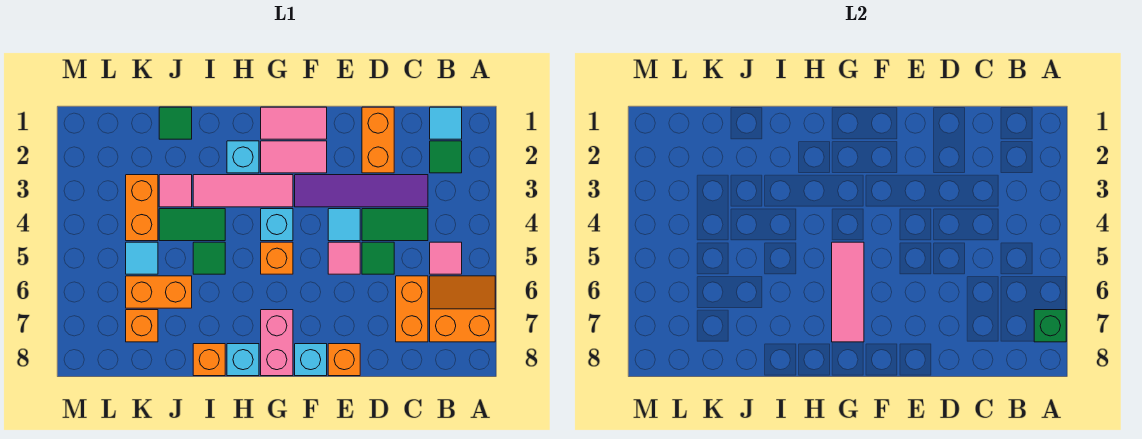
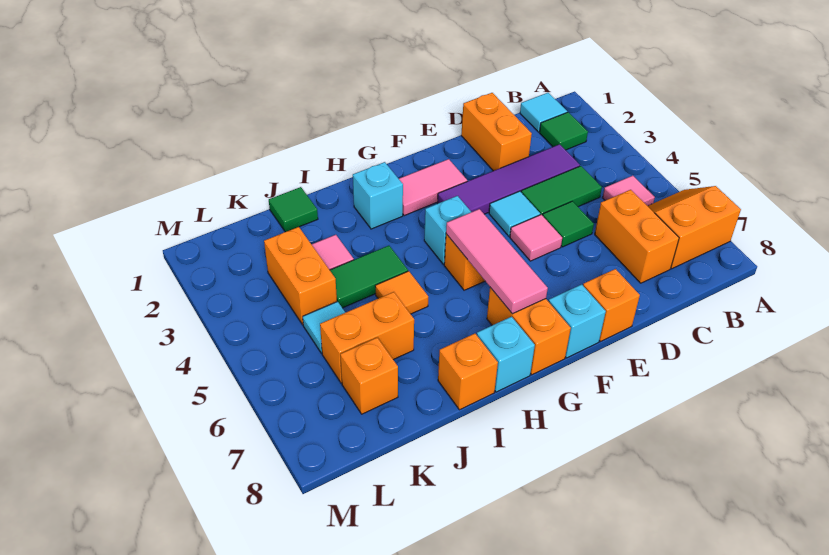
green 1x1 brick [1034,310,1066,342] -> none
pink 1x2 tile [261,107,327,139] -> none
pink 1x3 tile [193,175,293,207] -> none
pink 1x2 brick [261,310,293,376] -> orange 1x2 brick [487,288,571,375]
green 1x1 tile [193,242,225,274] -> orange 1x1 tile [375,271,428,314]

